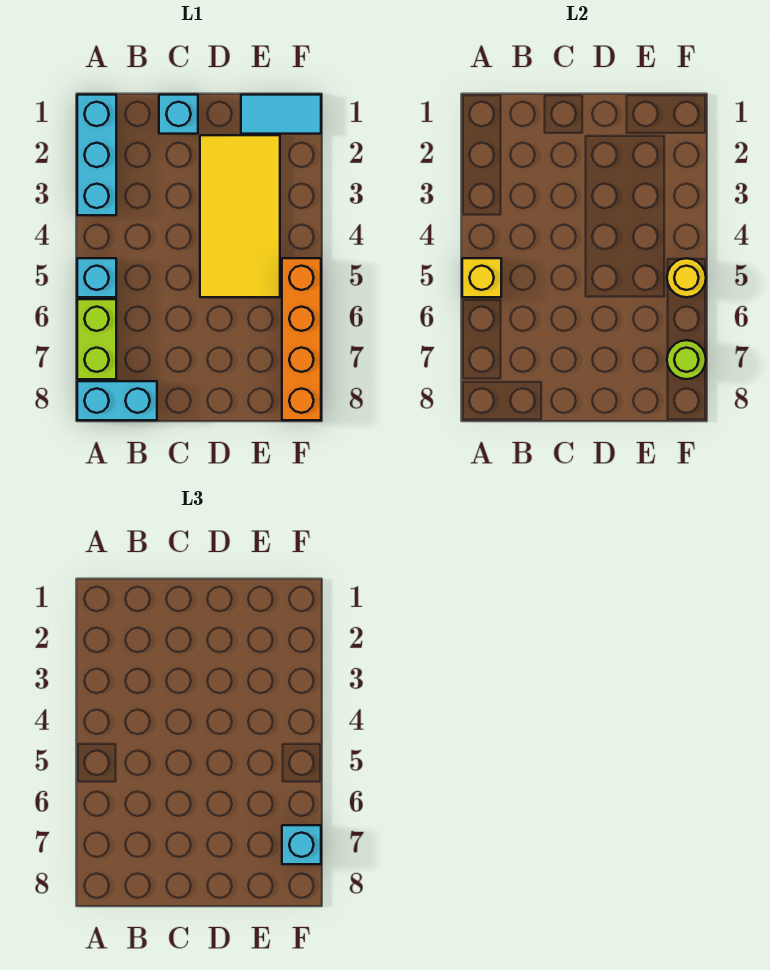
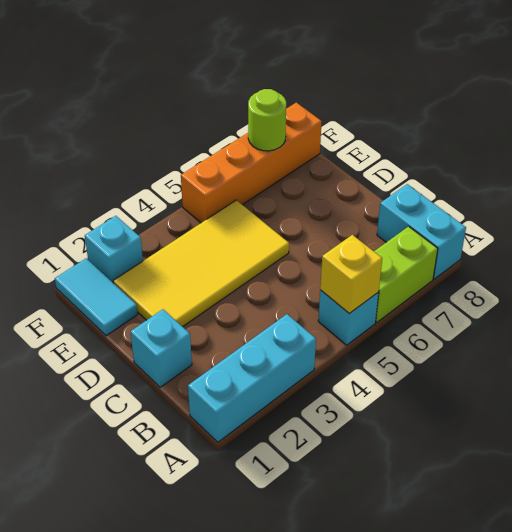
yellow 1x1 round brick [667,258,706,297] -> none
cyan 1x1 brick [282,825,321,864] -> cyan 1x1 brick moved to [85,216,143,282]

